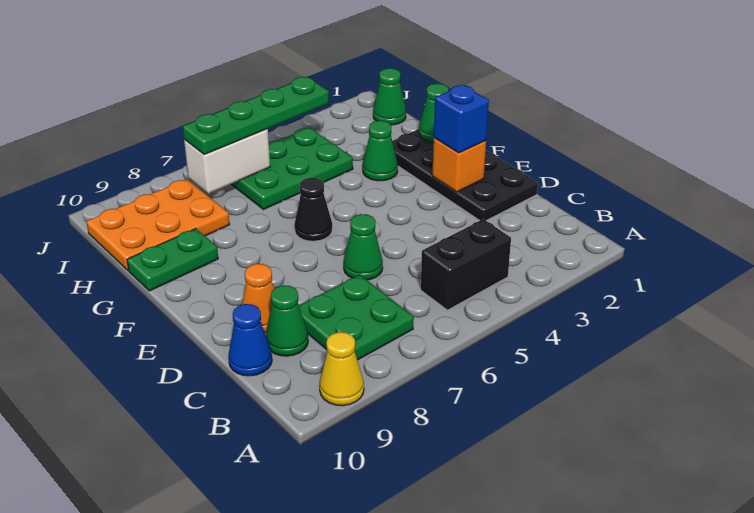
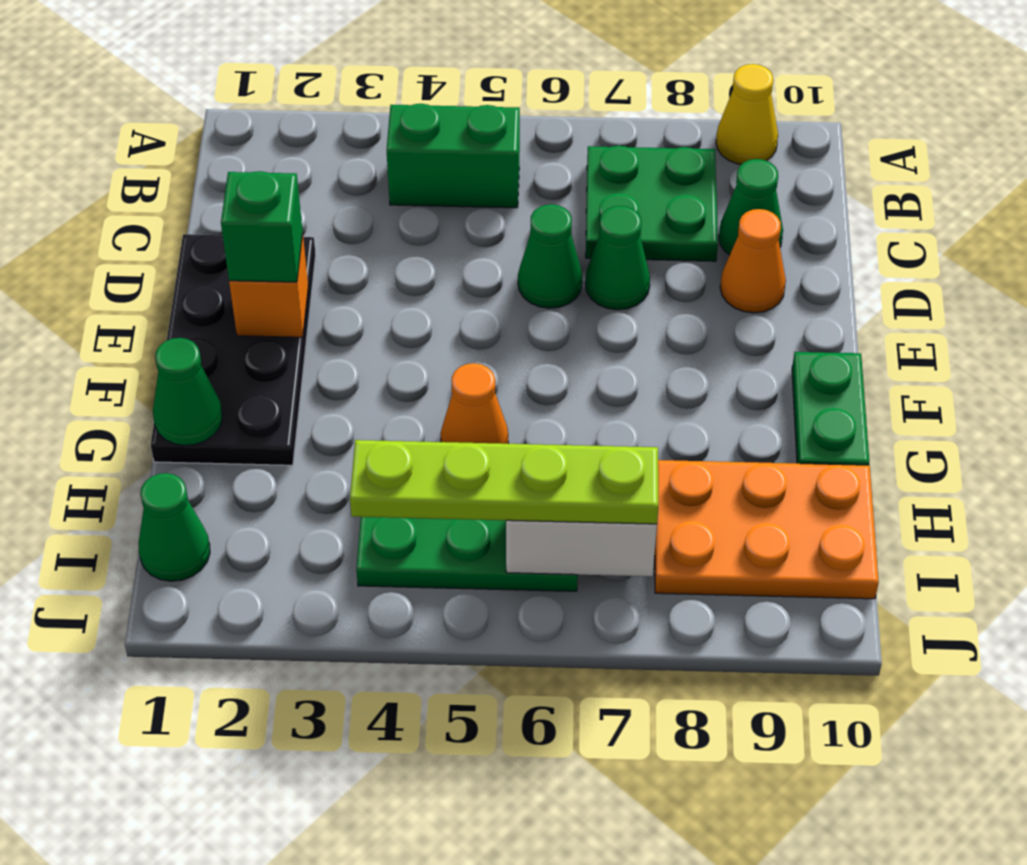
black 1x2 brick [421,219,511,310] -> green 1x2 brick [387,104,520,208]
blue 1x1 cone [228,304,272,376] -> none
blue 1x1 brick [434,85,489,153] -> green 1x1 brick [221,171,303,282]
black 1x1 cone [294,177,332,241] -> none
green 1x1 cone [363,121,398,181] -> green 1x1 cone moved to [585,206,650,310]
none -> orange 1x1 cone [441,363,508,444]
green 1x2 plate [127,229,218,291] -> green 1x2 plate turned to [792,352,869,465]
green 1x4 plate [182,77,329,154] -> lime 1x4 plate [350,440,658,524]

